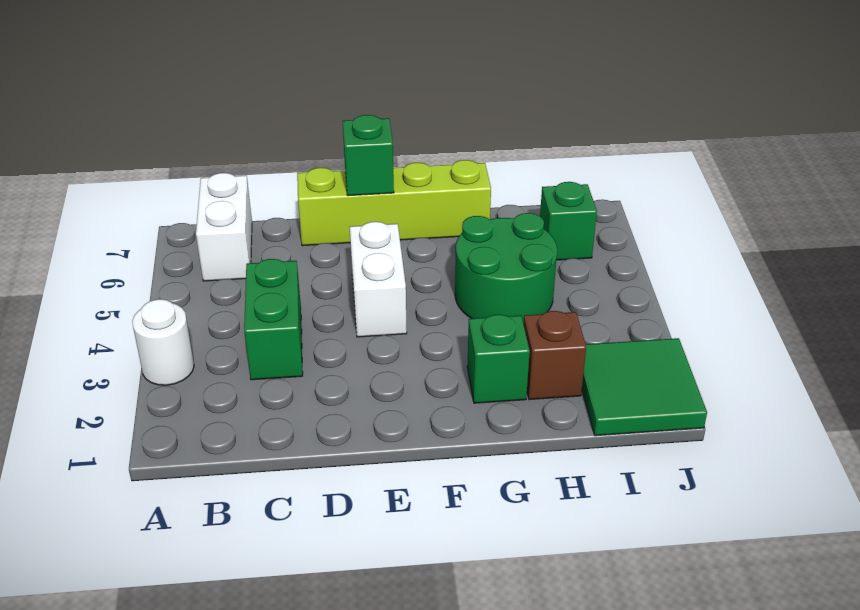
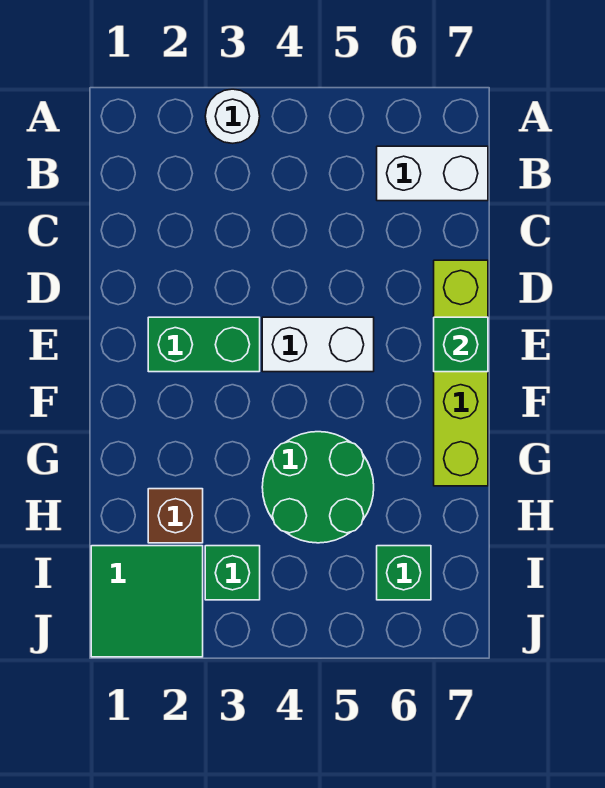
green 1x2 brick [244,259,303,380] -> green 1x2 brick moved to [148,317,260,372]
green 1x1 brick [467,314,530,403] -> green 1x1 brick moved to [205,546,260,600]

